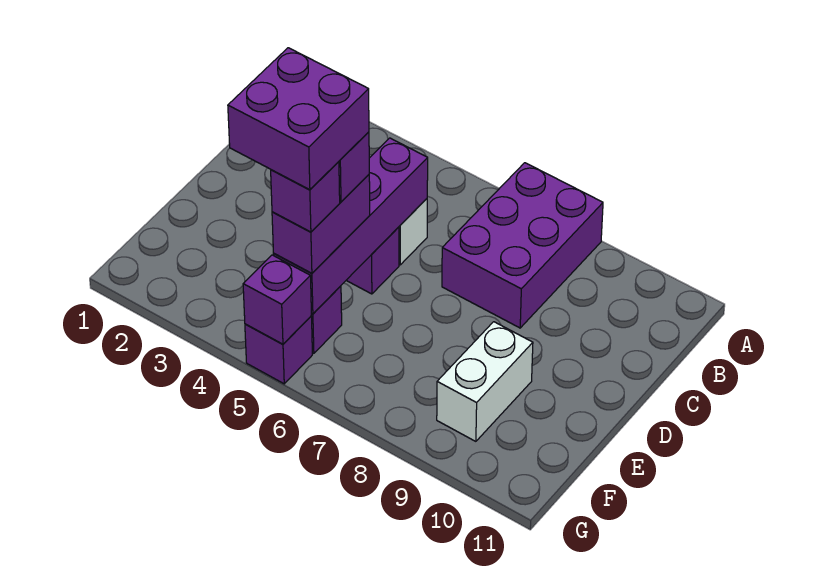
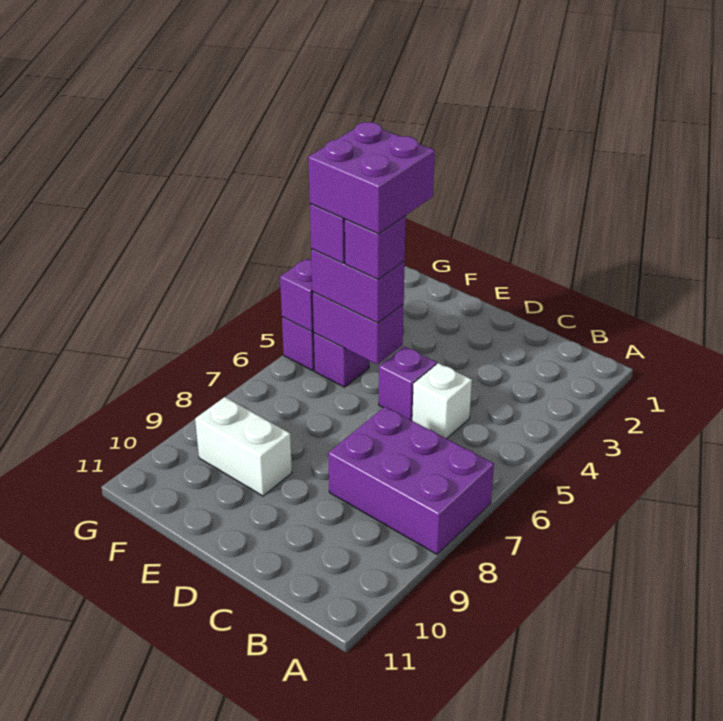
purple 1x4 brick [274,138,428,314] -> purple 1x2 brick [312,292,404,364]

